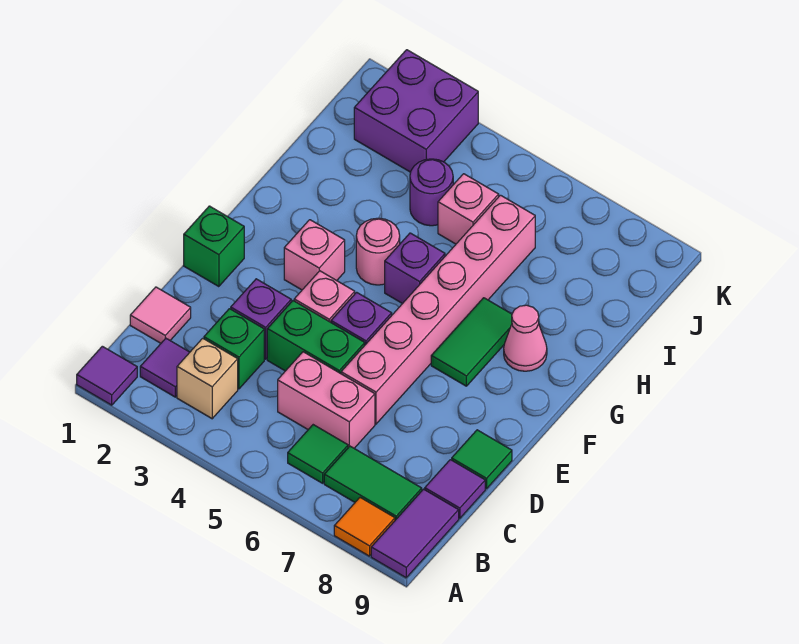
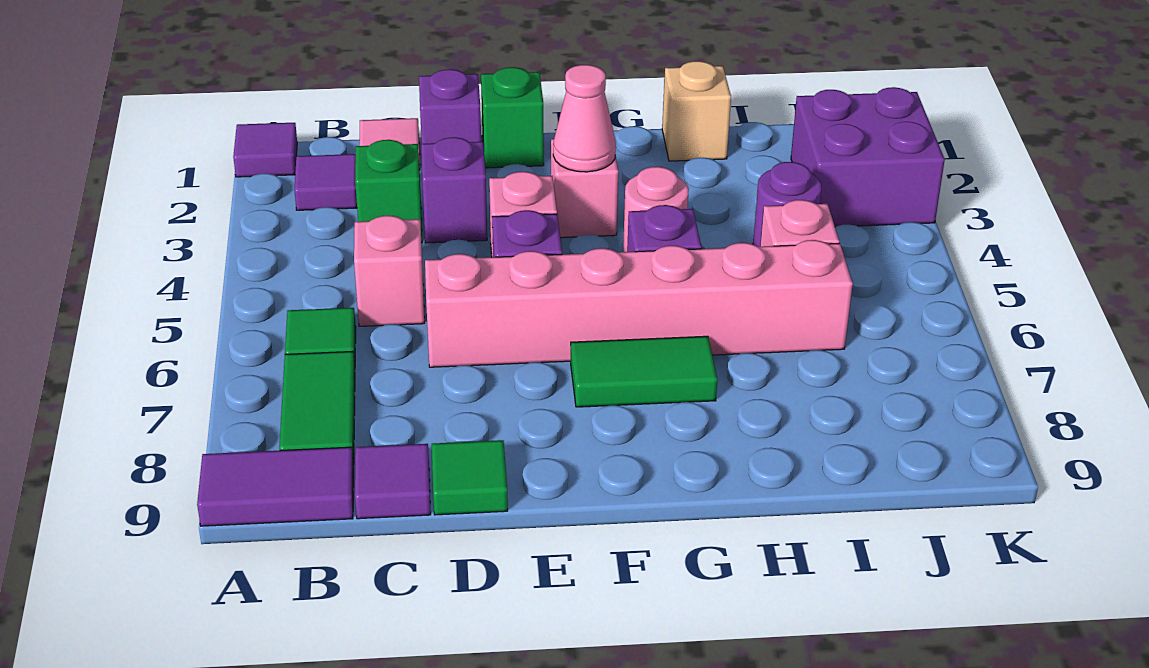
orange 1x1 tile [334,498,395,556] -> none
tan 1x1 brick [177,338,238,419] -> tan 1x1 brick moved to [662,61,731,161]
pink 1x2 brick [278,352,375,448] -> pink 1x1 brick [354,216,425,326]
none -> purple 1x1 brick [419,69,481,144]
green 1x2 brick [267,301,365,374] -> none
pink 1x1 cone [504,305,547,371] -> pink 1x1 cone moved to [553,65,616,172]

